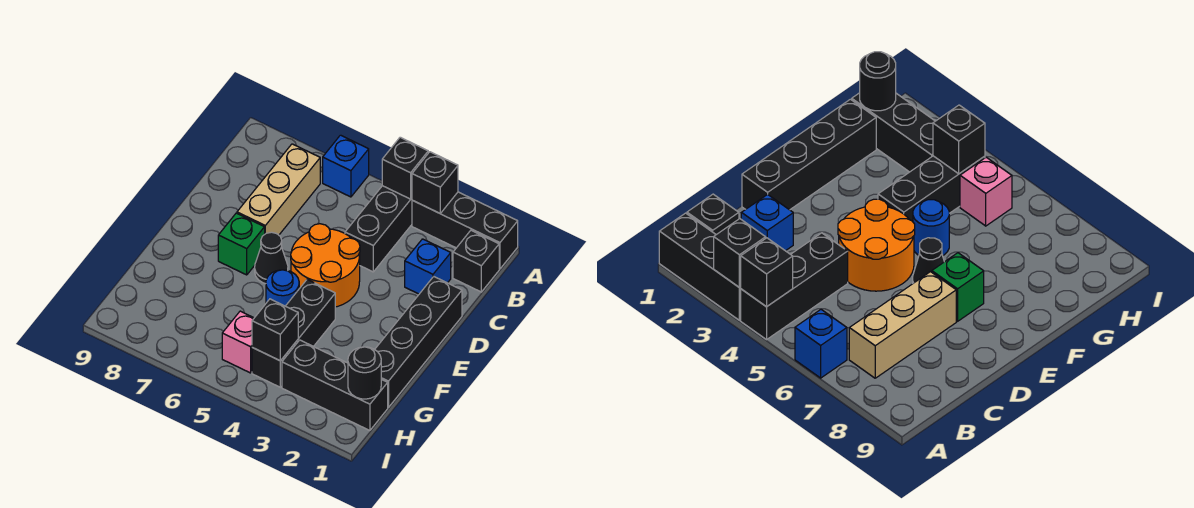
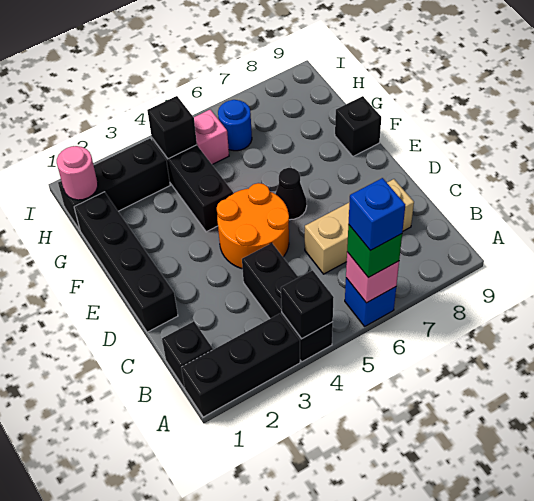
black 1x1 brick [412,152,458,214] -> black 1x1 brick moved to [335,96,381,156]
none -> pink 1x1 brick [346,252,399,303]
tan 1x3 brick [237,144,320,235] -> tan 1x3 brick turned to [305,179,414,274]
blue 1x1 brick [405,239,451,294] -> blue 1x1 brick moved to [349,178,405,251]
green 1x1 brick [218,213,265,275] -> green 1x1 brick moved to [347,225,402,278]
blue 1x1 round brick [266,270,299,306] -> blue 1x1 round brick moved to [218,100,252,151]
black 1x1 round brick [348,347,381,399] -> pink 1x1 round brick [57,146,98,200]

